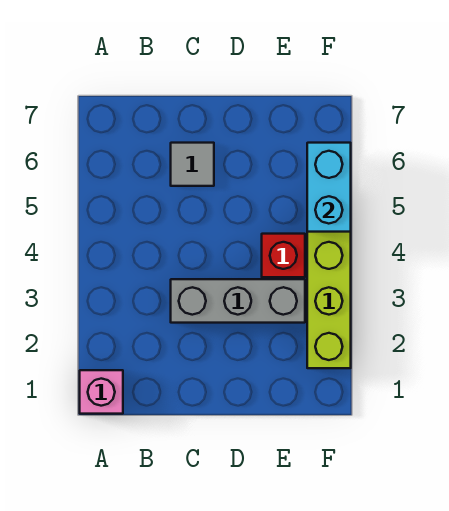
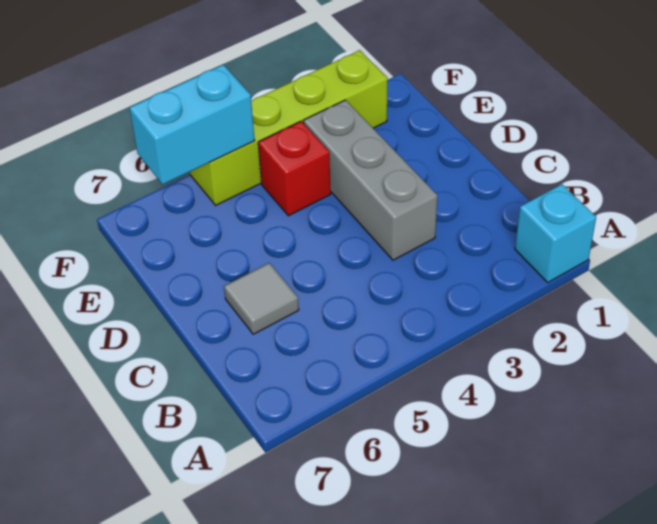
pink 1x1 brick [80,370,123,414] -> cyan 1x1 brick [515,184,596,282]

